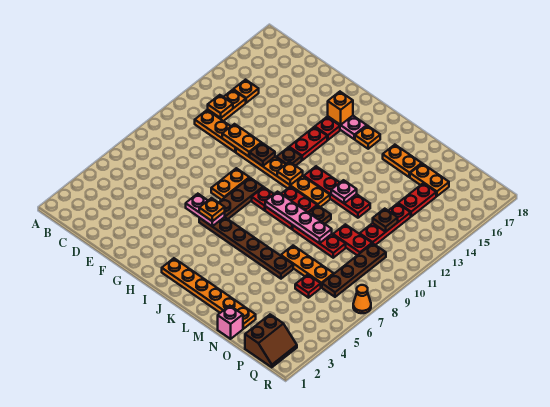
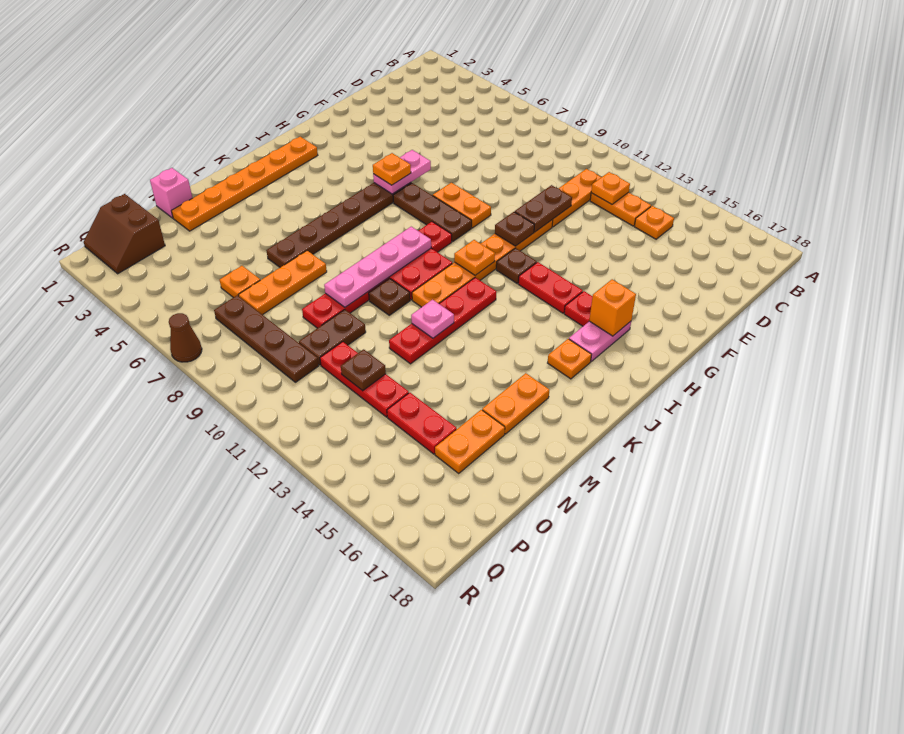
orange 1x2 plate [222,124,261,157] -> brown 1x2 plate [515,185,572,232]
red 1x2 plate [333,224,372,255] -> brown 1x2 plate [299,310,366,365]
red 1x1 plate [295,274,321,298] -> orange 1x1 plate [220,266,260,298]
orange 1x1 cone [353,285,371,313] -> brown 1x1 cone [169,313,202,362]

